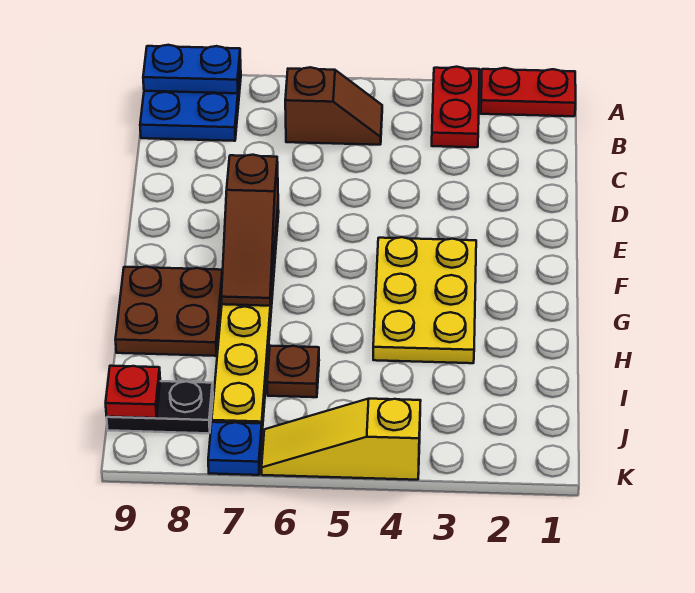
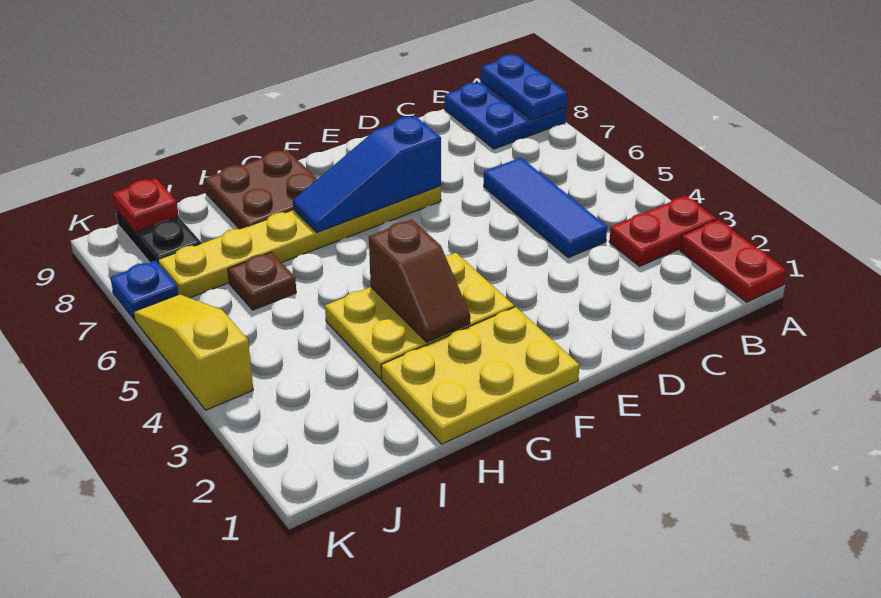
brown 1x2 slope [285,67,382,145] -> brown 1x2 slope moved to [369,220,470,342]
none -> blue 1x3 tile [484,158,607,258]
brown 1x3 slope [221,155,278,306] -> blue 1x3 slope [293,116,441,232]
none -> yellow 2x3 plate [381,307,579,444]

